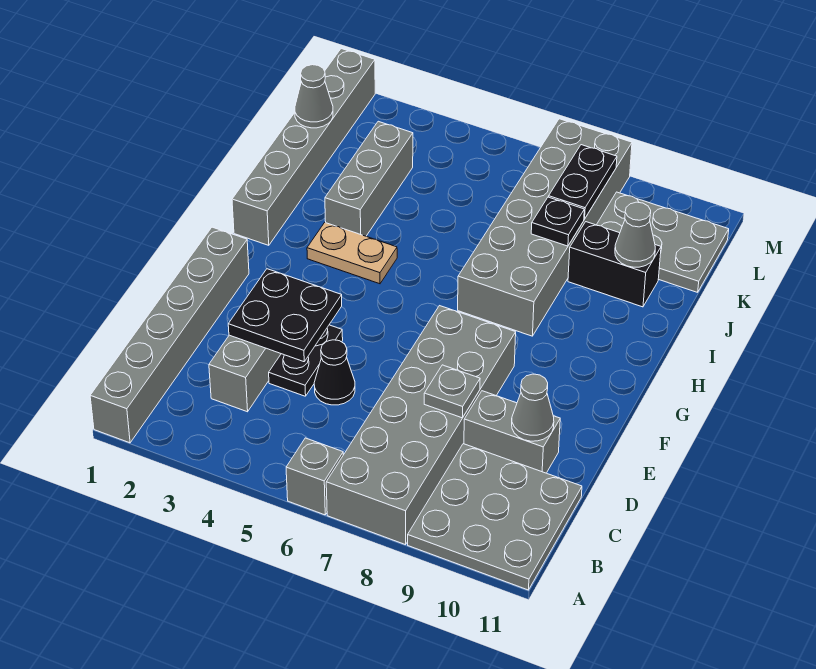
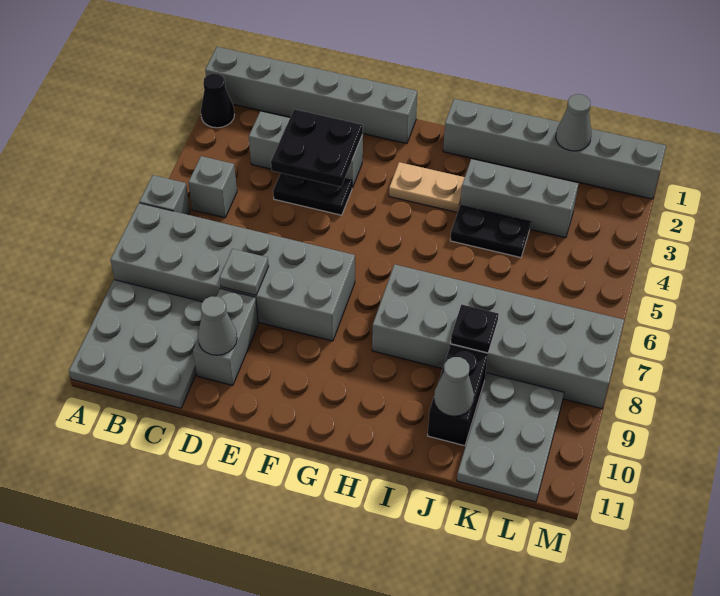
none -> grey 1x1 brick [188,156,237,218]
black 1x1 cone [314,340,355,405] -> black 1x1 cone moved to [201,73,235,128]
tan 1x2 plate [307,222,397,284] -> tan 1x2 plate turned to [389,162,465,213]
black 1x2 plate [549,145,617,219] -> black 1x2 plate moved to [450,205,531,257]

